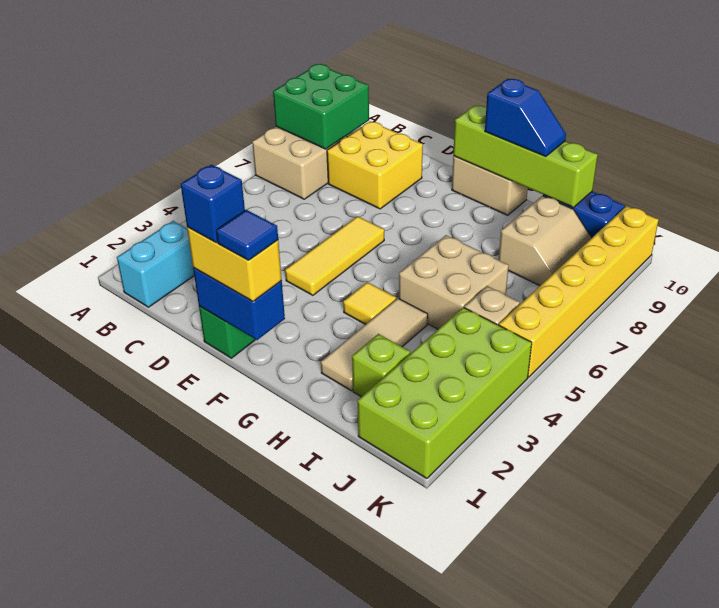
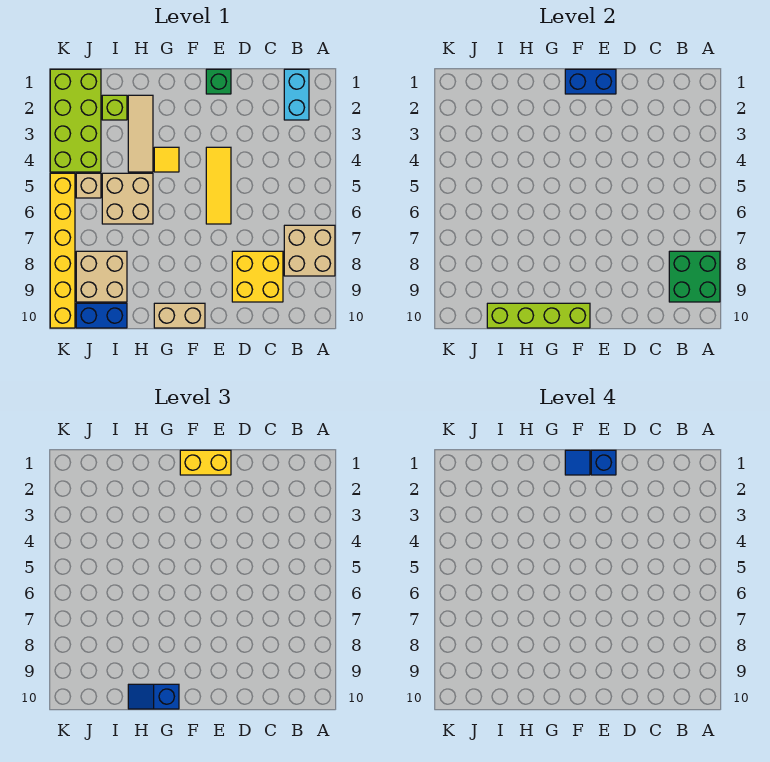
tan 2x2 slope [499,196,592,286] -> tan 2x2 brick [76,251,127,302]

